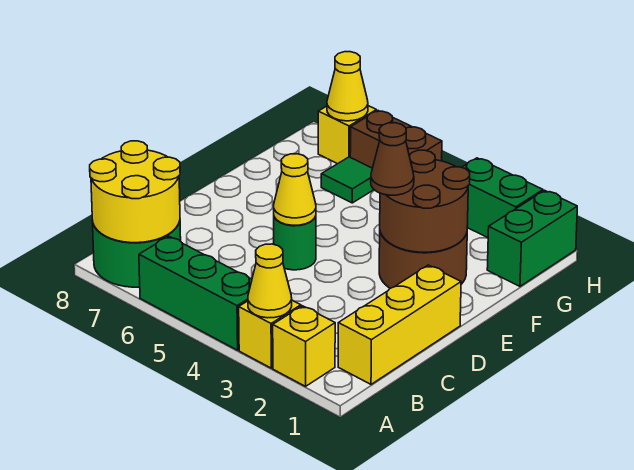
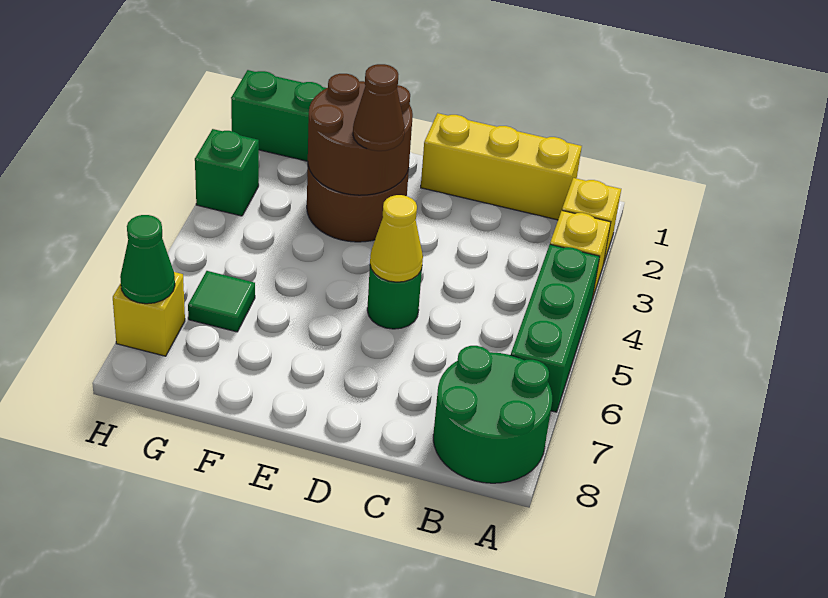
yellow 1x1 cone [248,244,292,318] -> none
yellow 2x2 round brick [90,141,180,243] -> none
green 1x2 brick [462,158,543,238] -> green 1x1 brick [195,129,259,216]
brown 1x2 brick [350,111,442,168] -> none
yellow 1x1 cone [327,52,368,121] -> green 1x1 cone [120,215,175,304]

